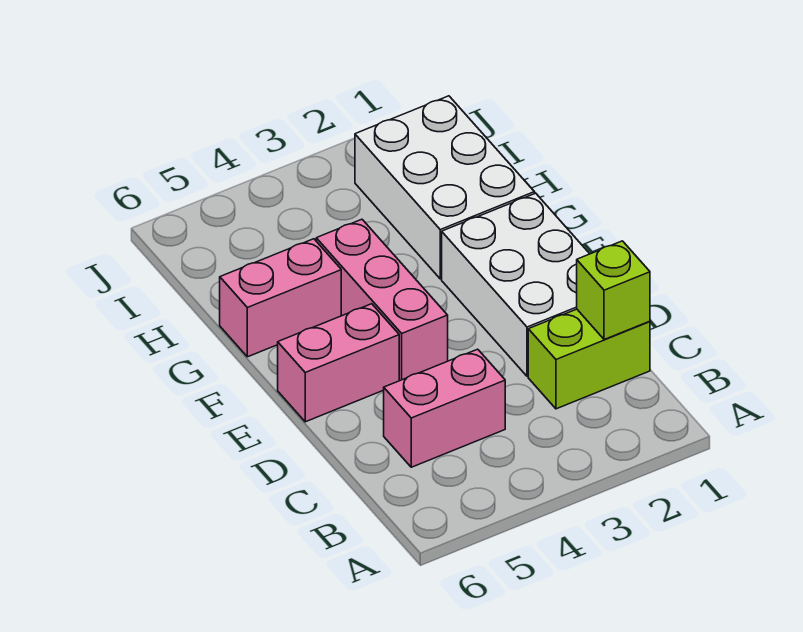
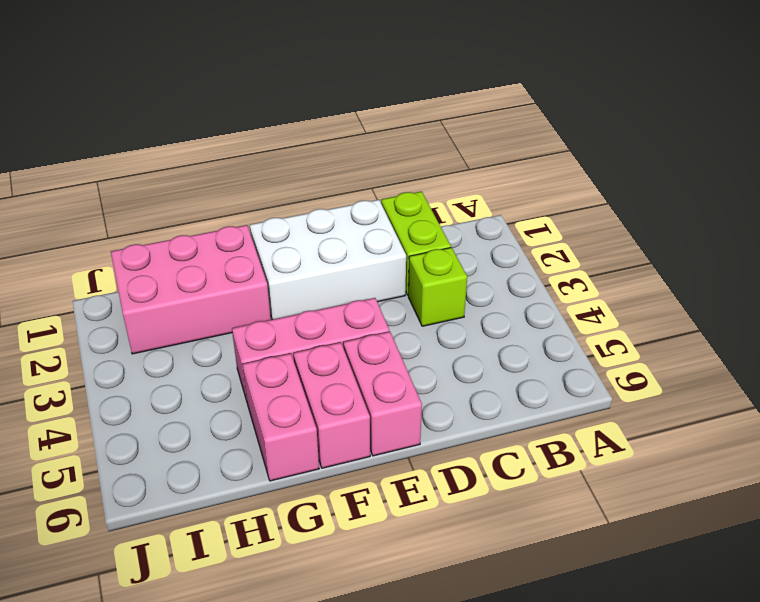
lime 1x1 brick [577,241,650,340] -> lime 1x1 brick moved to [408,248,467,326]
pink 1x2 brick [384,349,505,467] -> pink 1x2 brick moved to [293,342,370,468]
white 2x3 brick [355,96,534,279] -> pink 2x3 brick [111,225,271,354]

